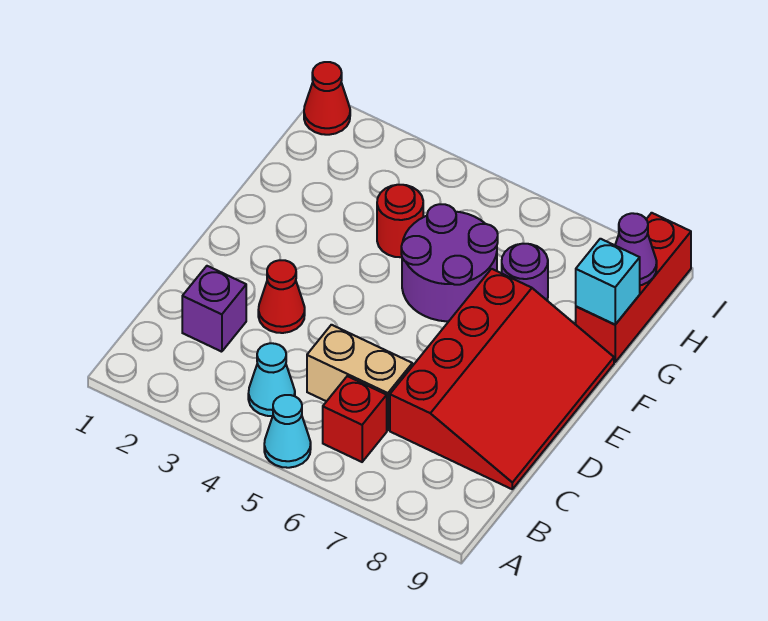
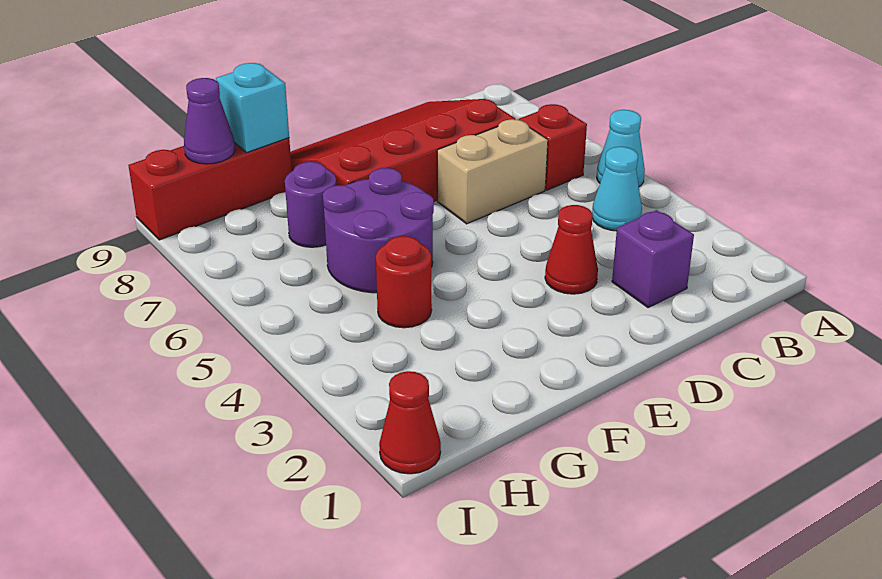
tan 1x2 brick [307,325,412,430] -> tan 1x2 brick turned to [437,119,548,224]

